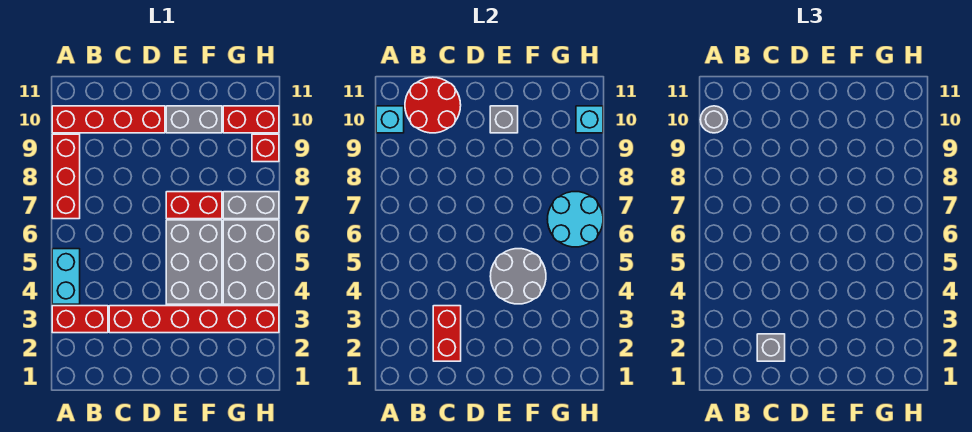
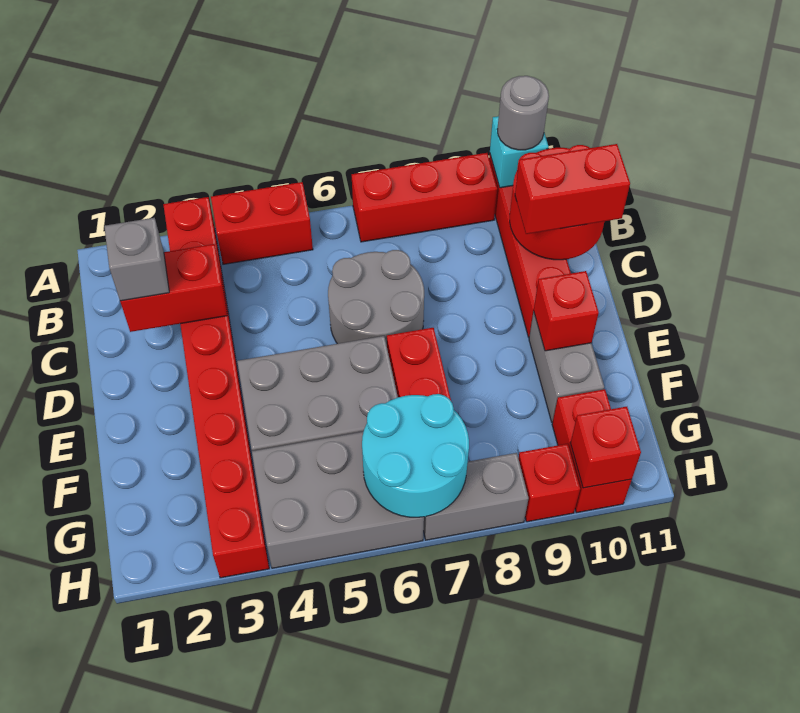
cyan 1x2 brick [52,249,80,304] -> red 1x2 brick [211,182,313,264]
none -> red 1x2 brick [515,144,630,234]
grey 2x2 round brick [490,249,546,304] -> grey 2x2 round brick moved to [328,250,424,345]
grey 1x1 brick [490,106,518,133] -> red 1x1 brick [534,271,599,351]
grey 1x2 brick [223,192,279,219] -> grey 1x2 brick turned to [423,453,529,540]
cyan 1x1 brick [576,106,603,133] -> red 1x1 brick [570,407,641,488]

